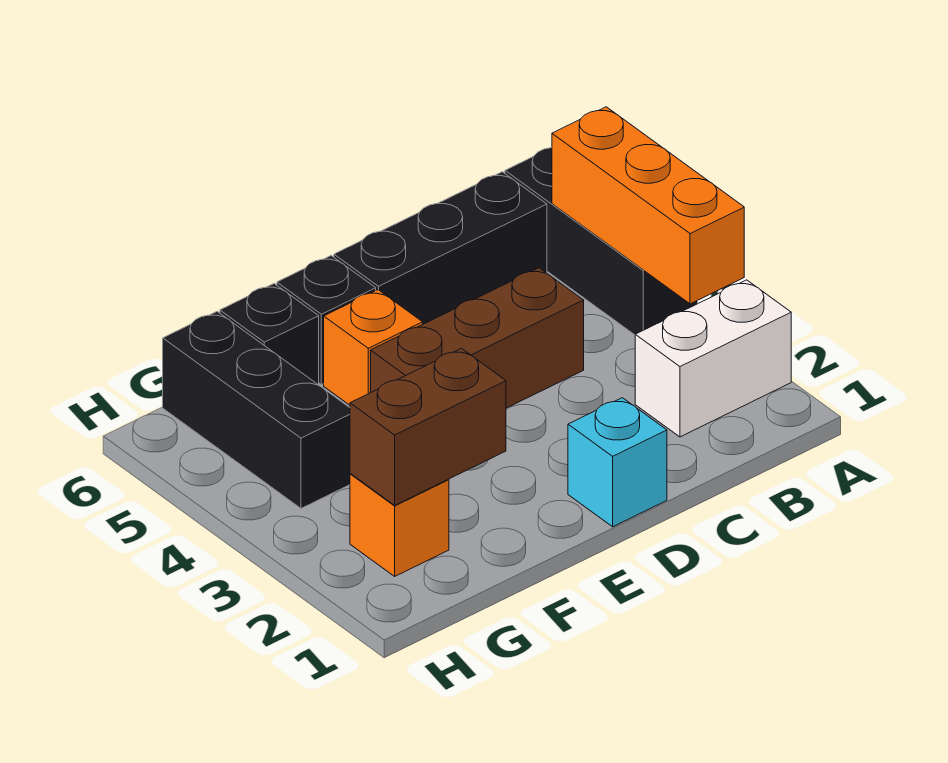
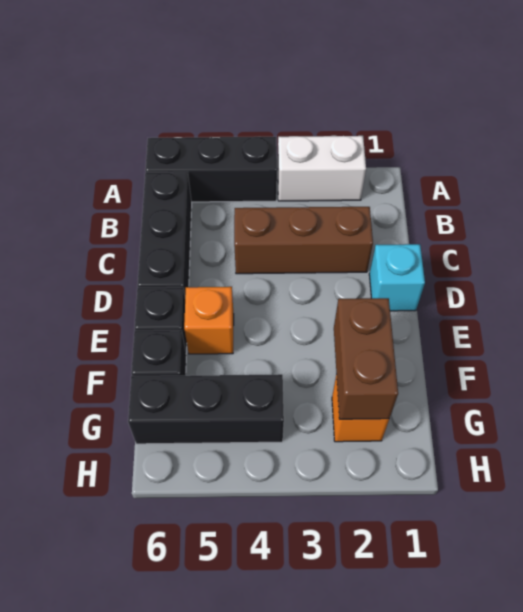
white 1x2 brick [635,280,791,437] -> white 1x2 brick turned to [277,136,366,201]
orange 1x3 brick [552,107,744,304] -> none
brown 1x3 brick [371,268,584,408] -> brown 1x3 brick turned to [234,207,373,274]

